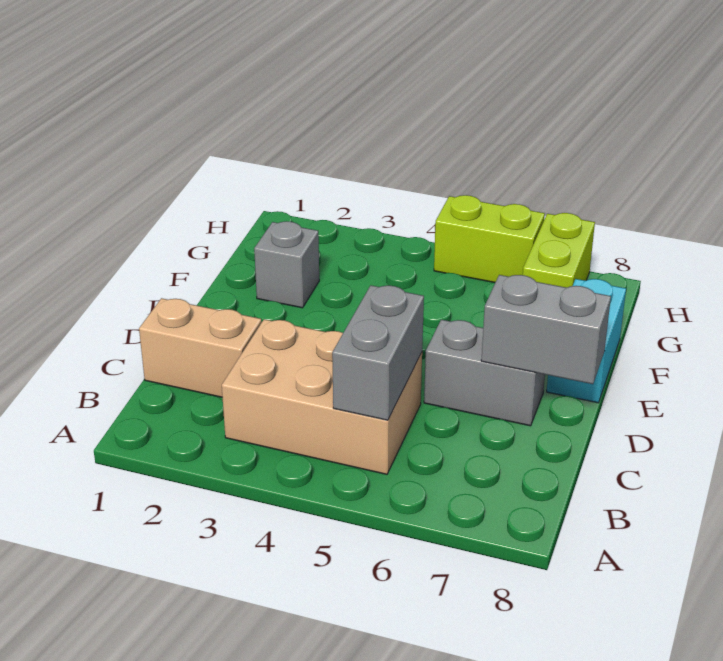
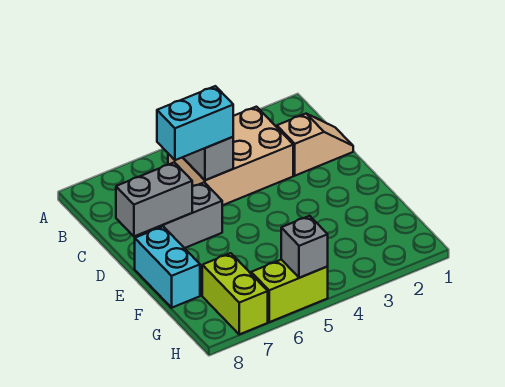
tan 1x2 brick [139,298,262,397] -> tan 1x2 slope [277,114,353,176]
none -> cyan 1x2 brick [157,86,233,160]
grey 1x1 brick [254,221,319,308] -> grey 1x1 brick moved to [281,216,328,278]

